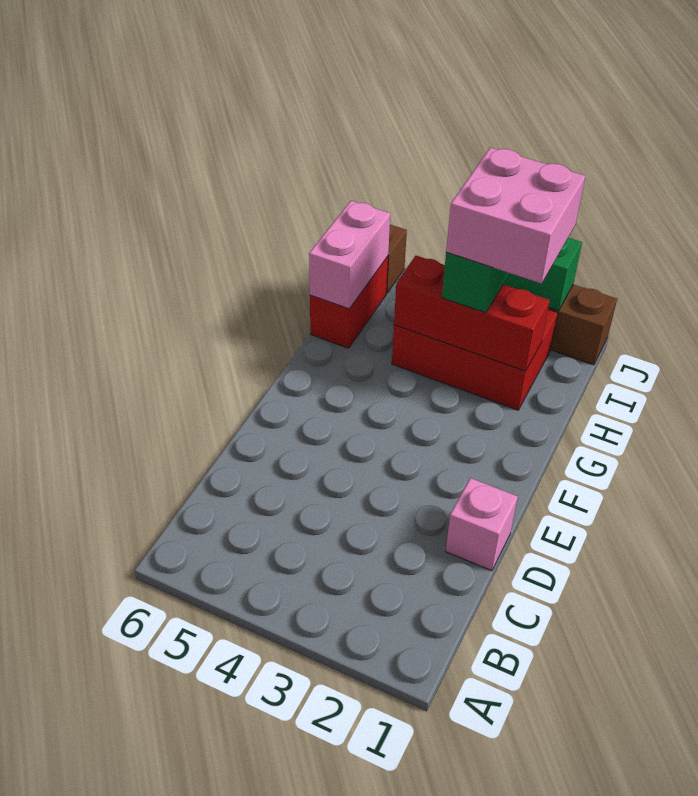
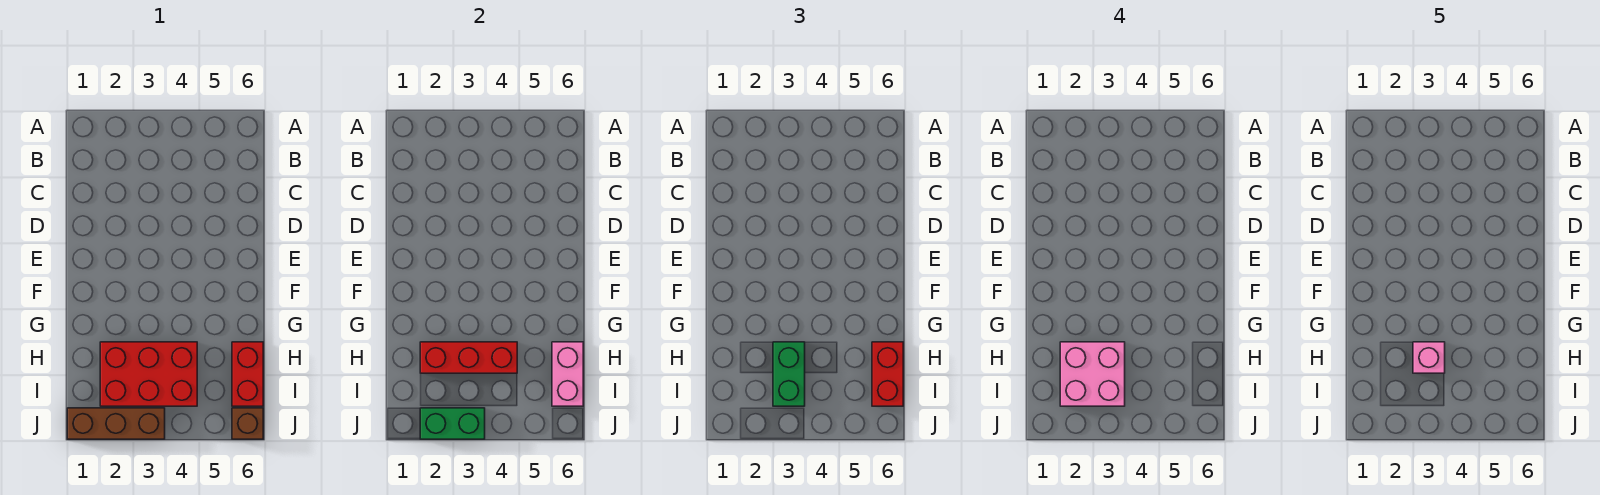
pink 1x1 brick [445,478,518,571] -> pink 1x1 brick moved to [1413,342,1445,373]
none -> red 1x2 brick [872,342,903,406]

